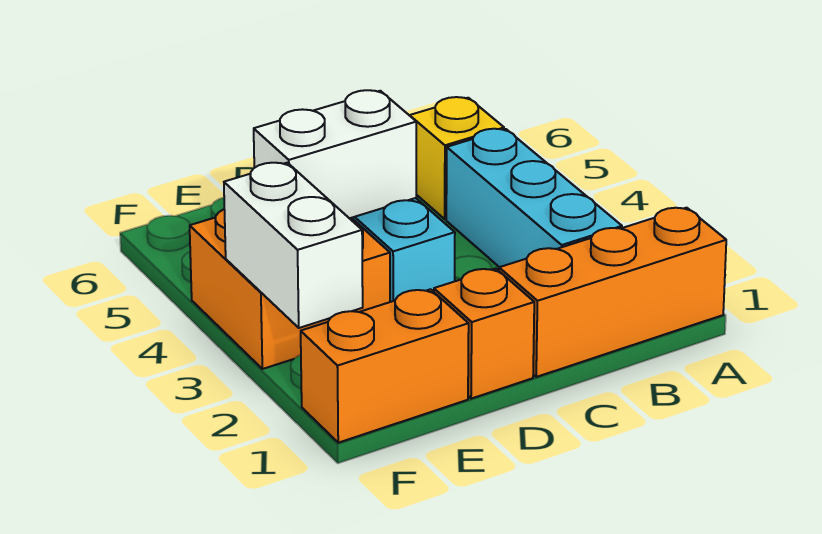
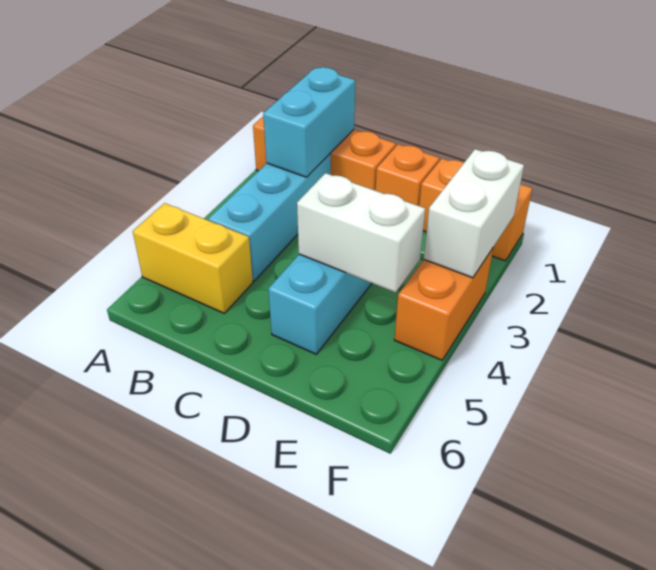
none -> cyan 1x2 brick [263,67,355,177]
yellow 1x1 brick [409,97,504,219] -> yellow 1x2 brick [133,203,253,313]
orange 2x2 brick [190,209,390,369] -> orange 1x2 brick [394,249,493,360]

